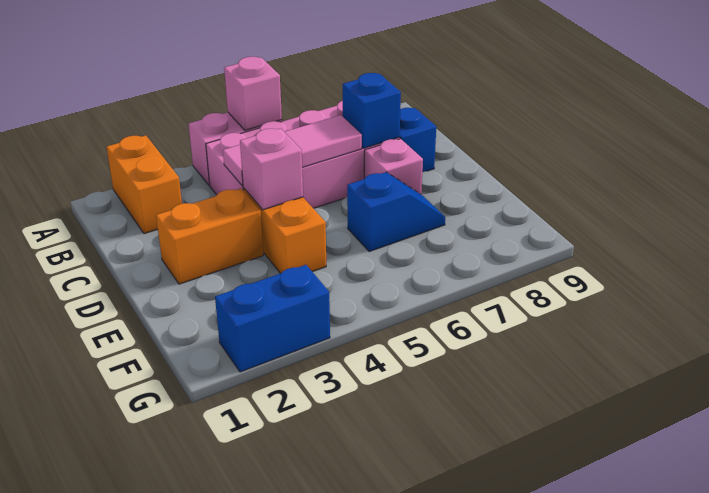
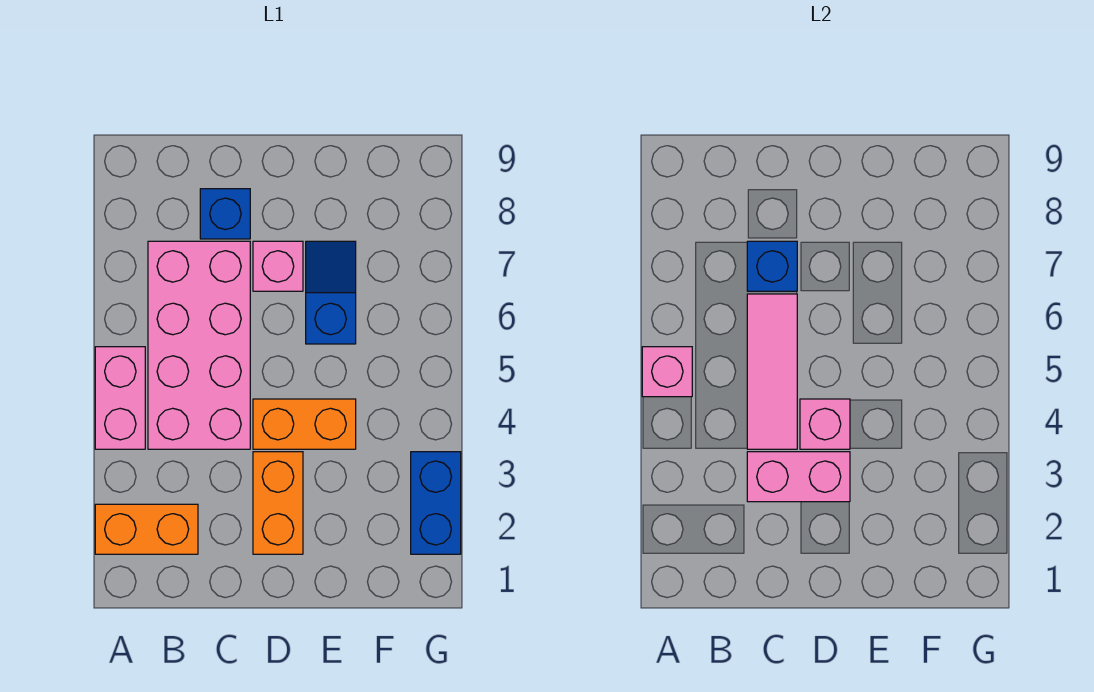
none -> pink 1x2 brick [747,452,850,502]

